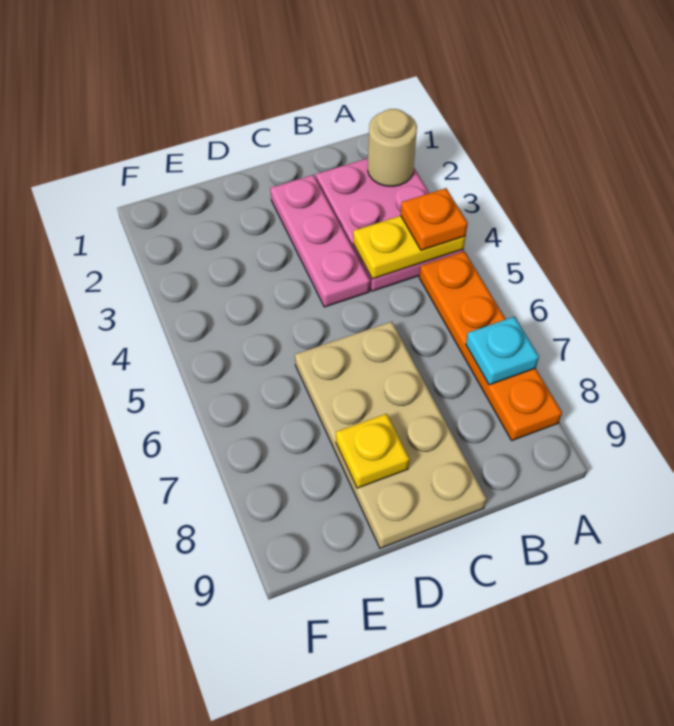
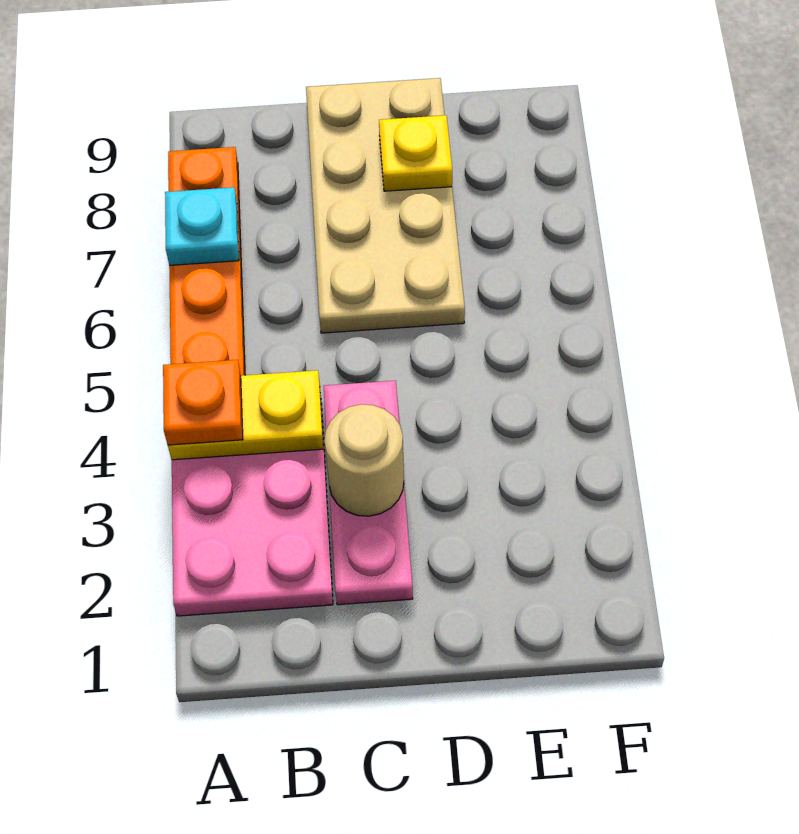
tan 1x1 round brick [368,109,417,187] -> tan 1x1 round brick moved to [325,404,404,516]

